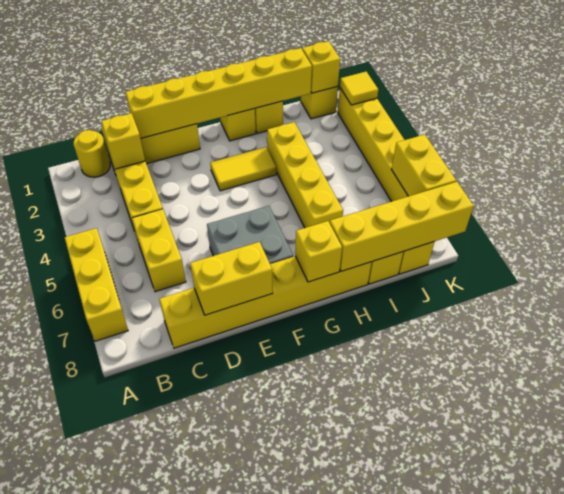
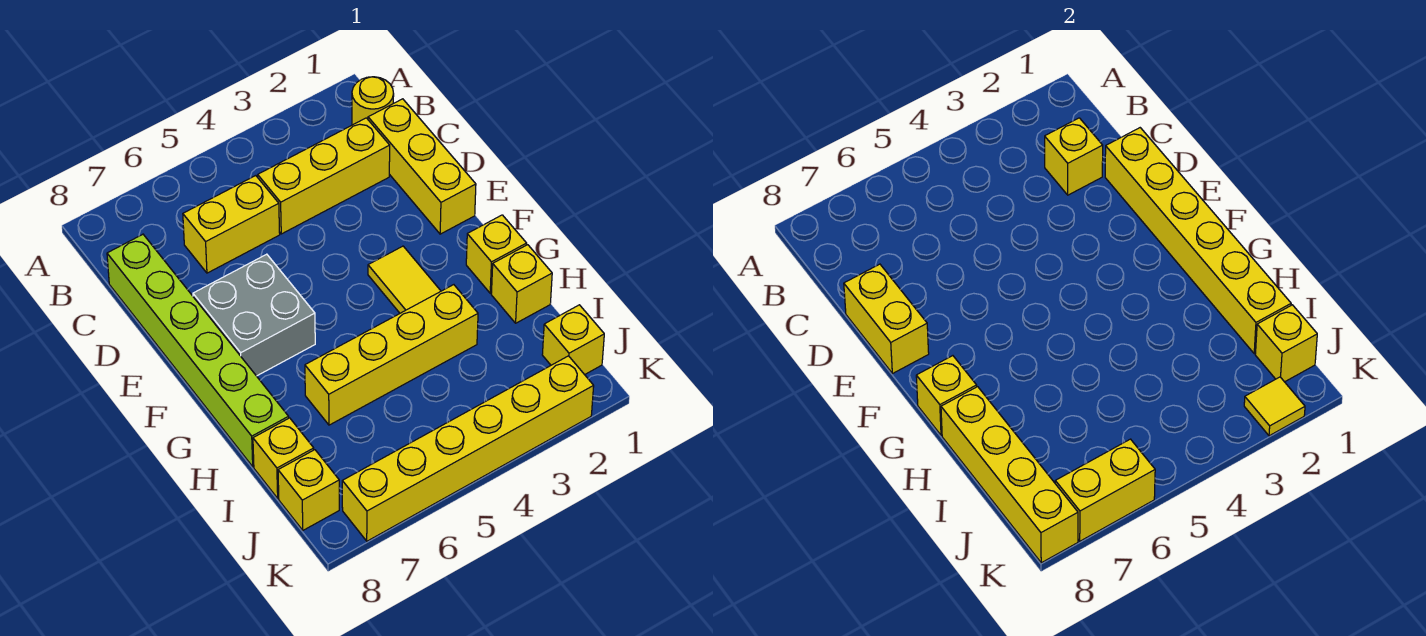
yellow 1x3 brick [65,228,128,341] -> none
yellow 1x6 brick [159,256,372,348] -> lime 1x6 brick [107,234,289,467]

